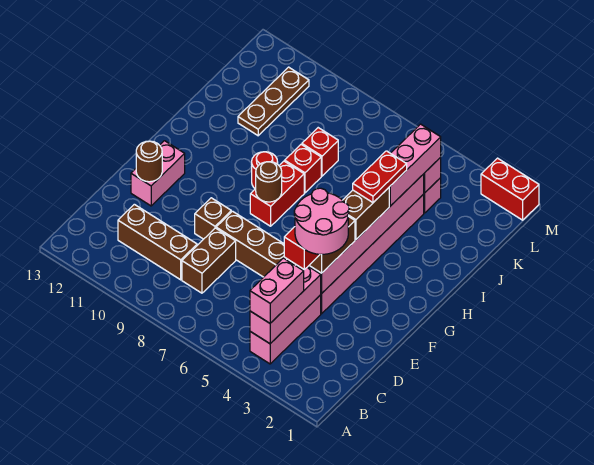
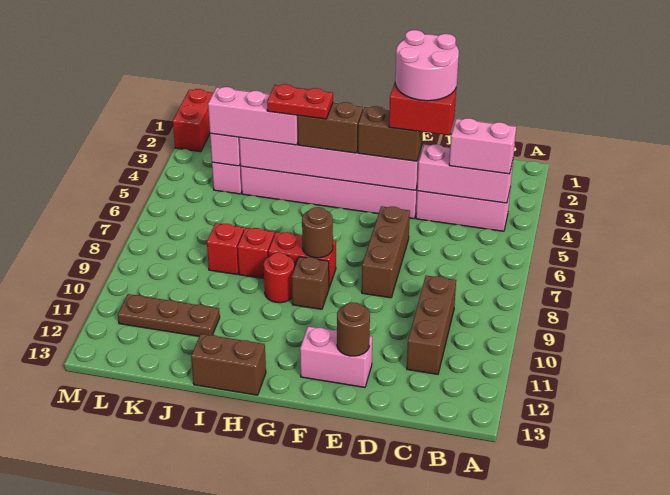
brown 1x2 brick [182,228,236,293] -> brown 1x2 brick moved to [191,334,266,395]
brown 1x1 brick [195,198,231,239] -> brown 1x1 brick moved to [292,257,329,309]

